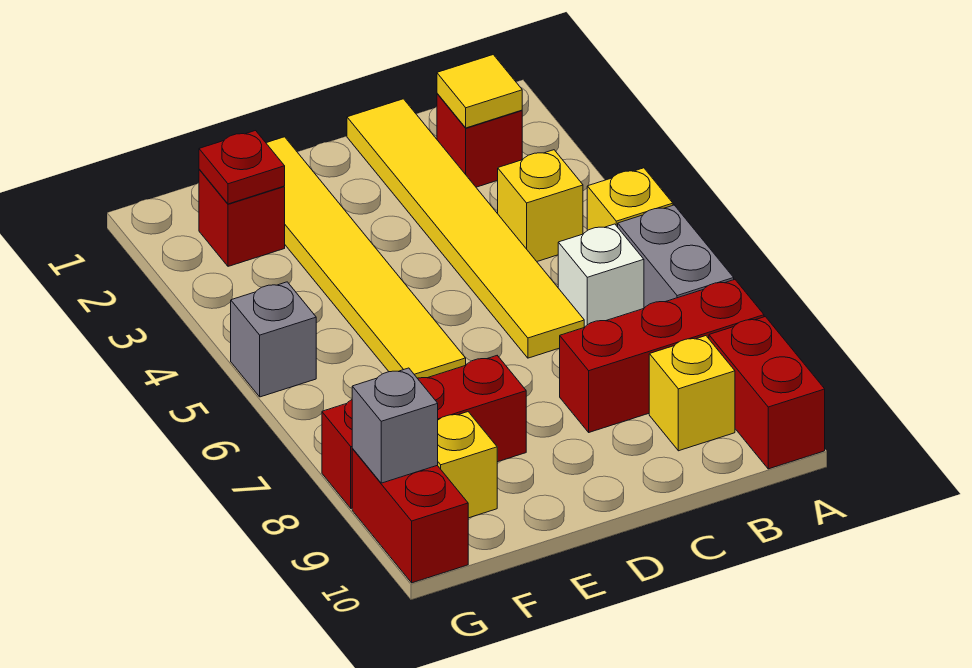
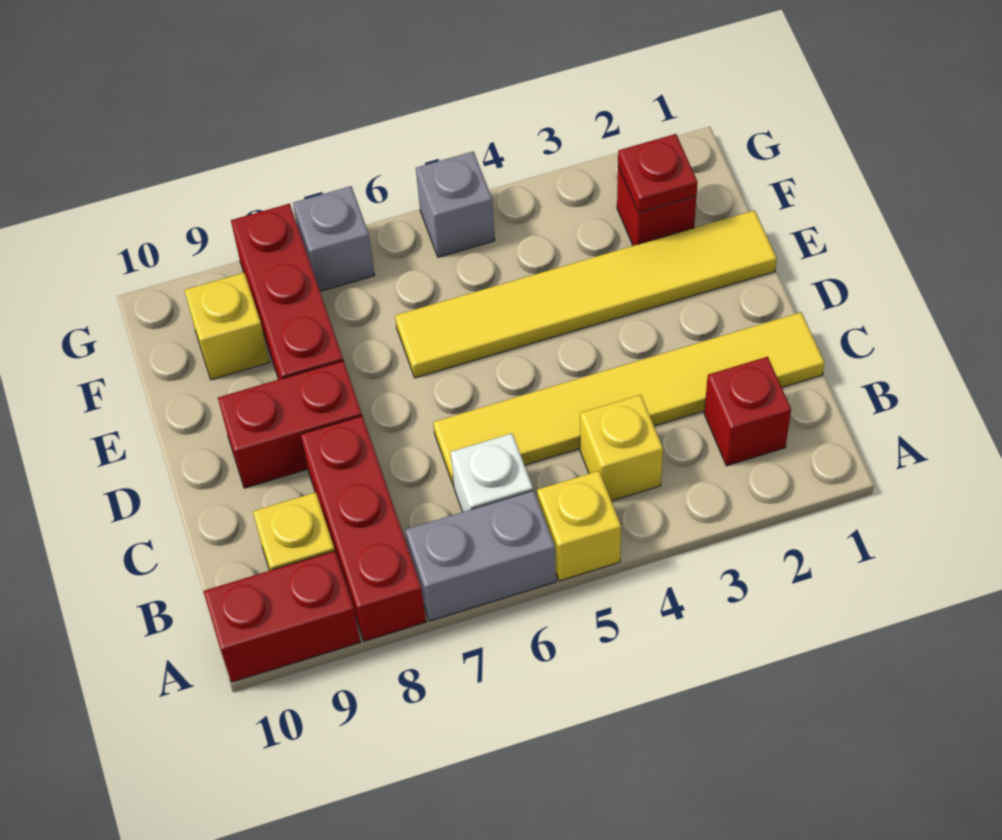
yellow 1x1 tile [437,55,522,128] -> none
red 1x2 brick [352,449,468,583] -> red 1x2 brick moved to [218,361,362,488]
grey 1x1 brick [352,368,438,483] -> grey 1x1 brick moved to [293,186,375,291]

